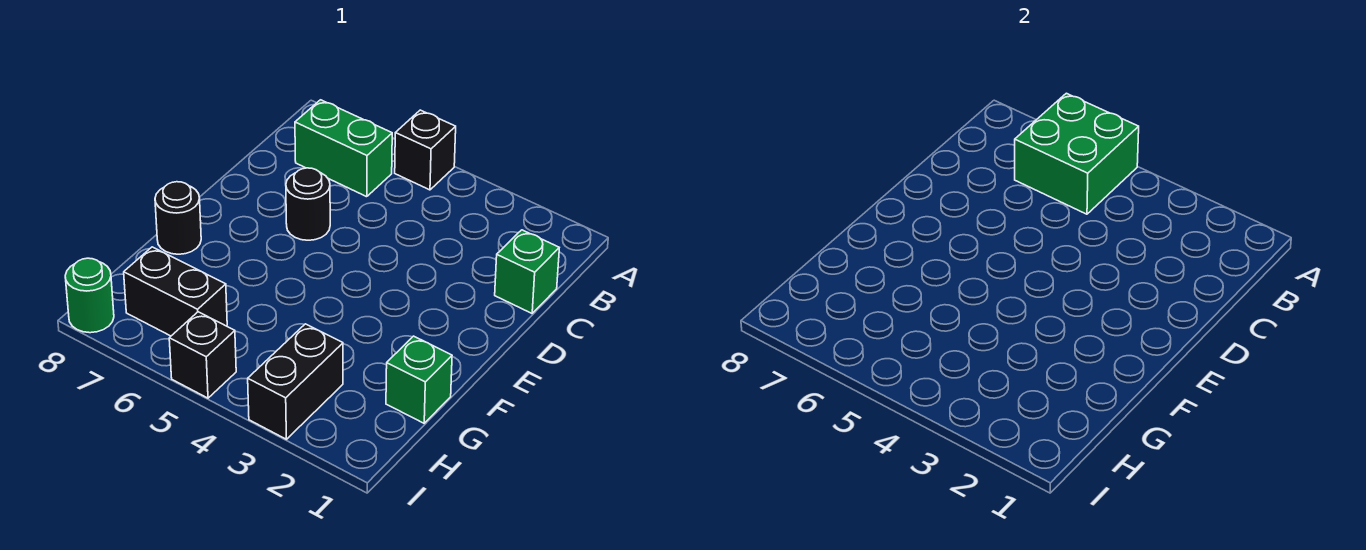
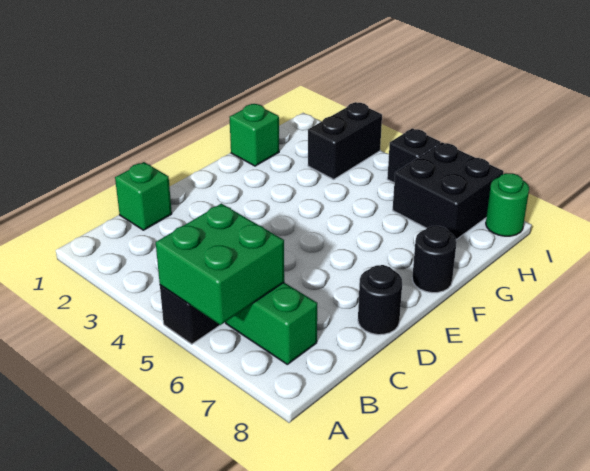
black 1x1 round brick [286,168,330,240] -> black 1x1 round brick moved to [358,265,402,335]
black 1x2 brick [124,247,227,336] -> black 2x2 brick [393,142,503,240]

